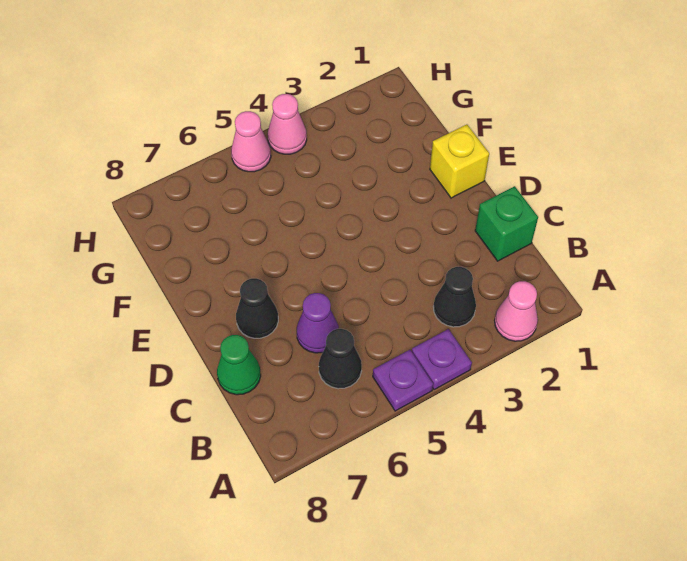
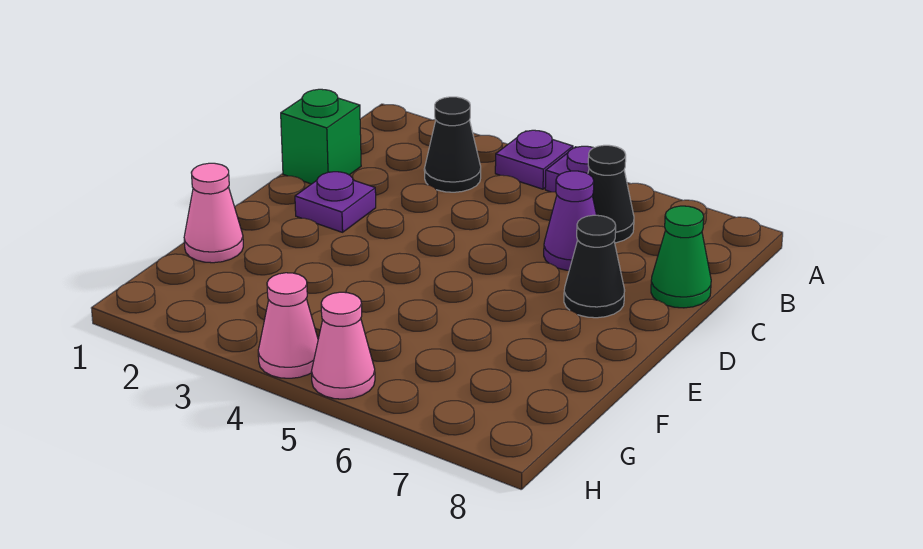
pink 1x1 cone [495,281,538,341] -> pink 1x1 cone moved to [184,163,243,263]
none -> purple 1x1 plate [295,172,376,232]
yellow 1x1 brick [430,125,489,198] -> none

